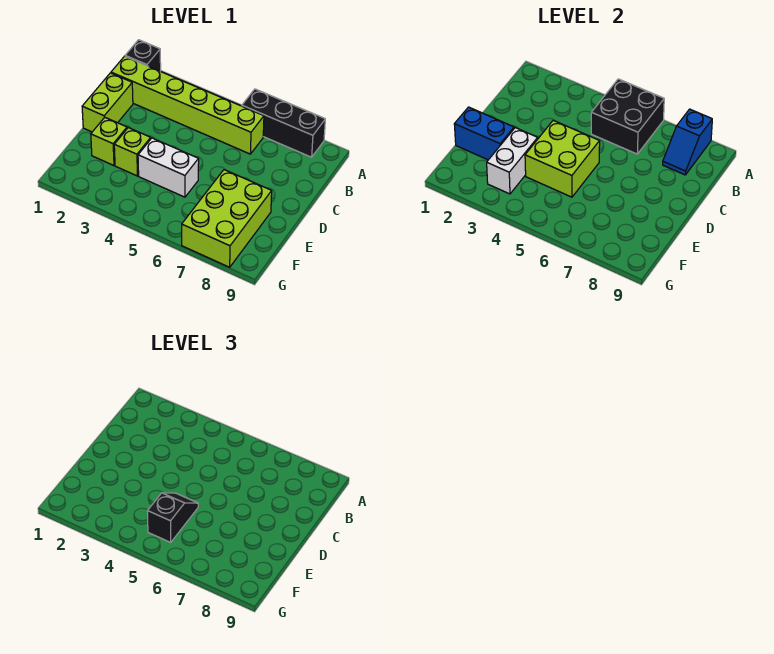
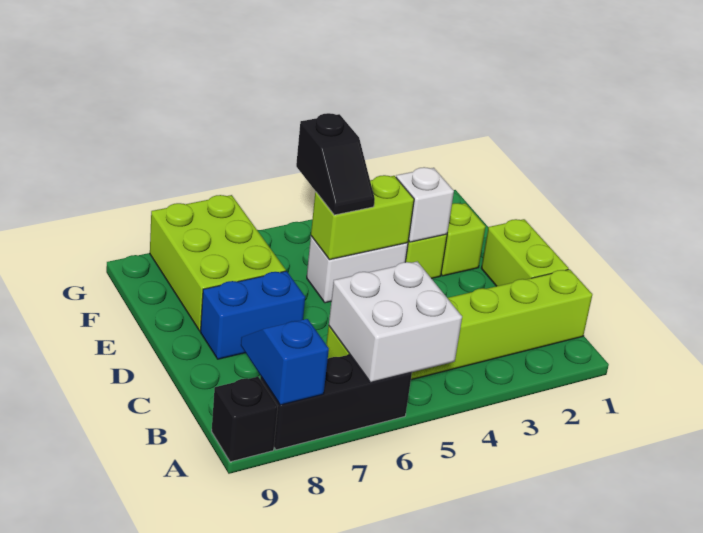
black 1x1 brick [125,40,161,71] -> black 1x1 brick moved to [212,377,278,462]
black 2x2 brick [591,79,664,154] -> white 2x2 brick [329,261,462,383]
lime 2x2 brick [525,120,600,197] -> lime 1x2 brick [311,175,414,260]
blue 1x2 brick [454,107,514,160] -> blue 1x2 brick moved to [200,271,305,359]
white 1x2 brick [487,128,538,194] -> white 1x1 brick [396,167,454,242]

